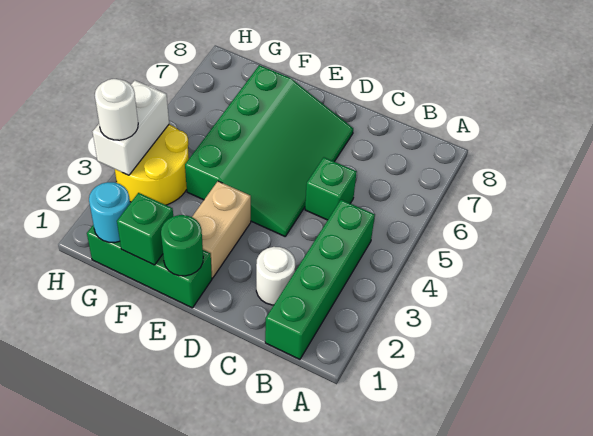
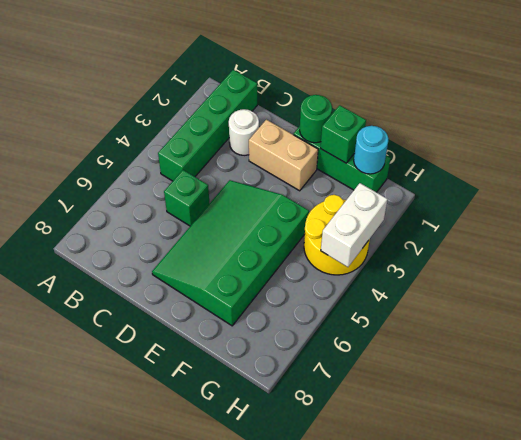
tan 1x2 brick [192,181,251,278] -> tan 1x2 brick turned to [249,120,318,191]
white 1x1 round brick [95,79,138,140] -> none

